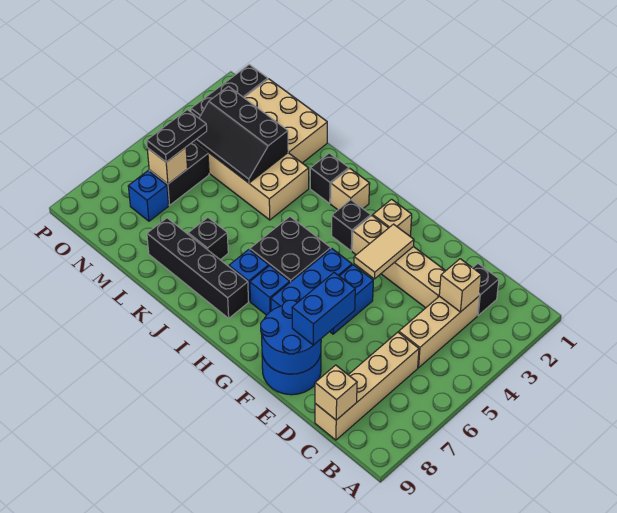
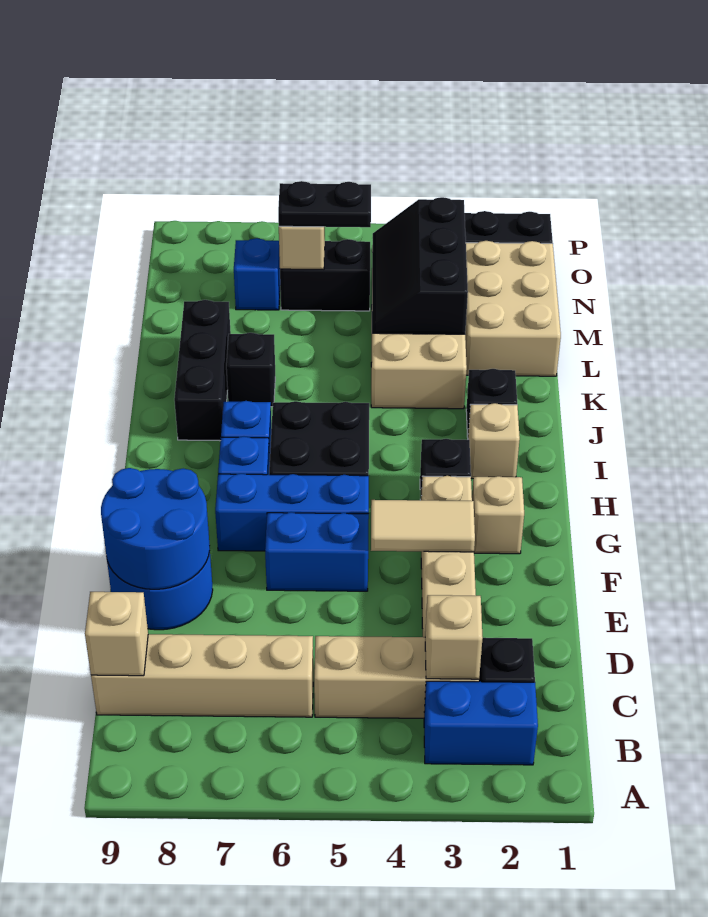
blue 1x2 brick [292,273,355,345] -> blue 1x2 brick moved to [424,681,538,765]
black 1x4 brick [147,218,249,318] -> black 1x3 brick [174,300,231,441]

